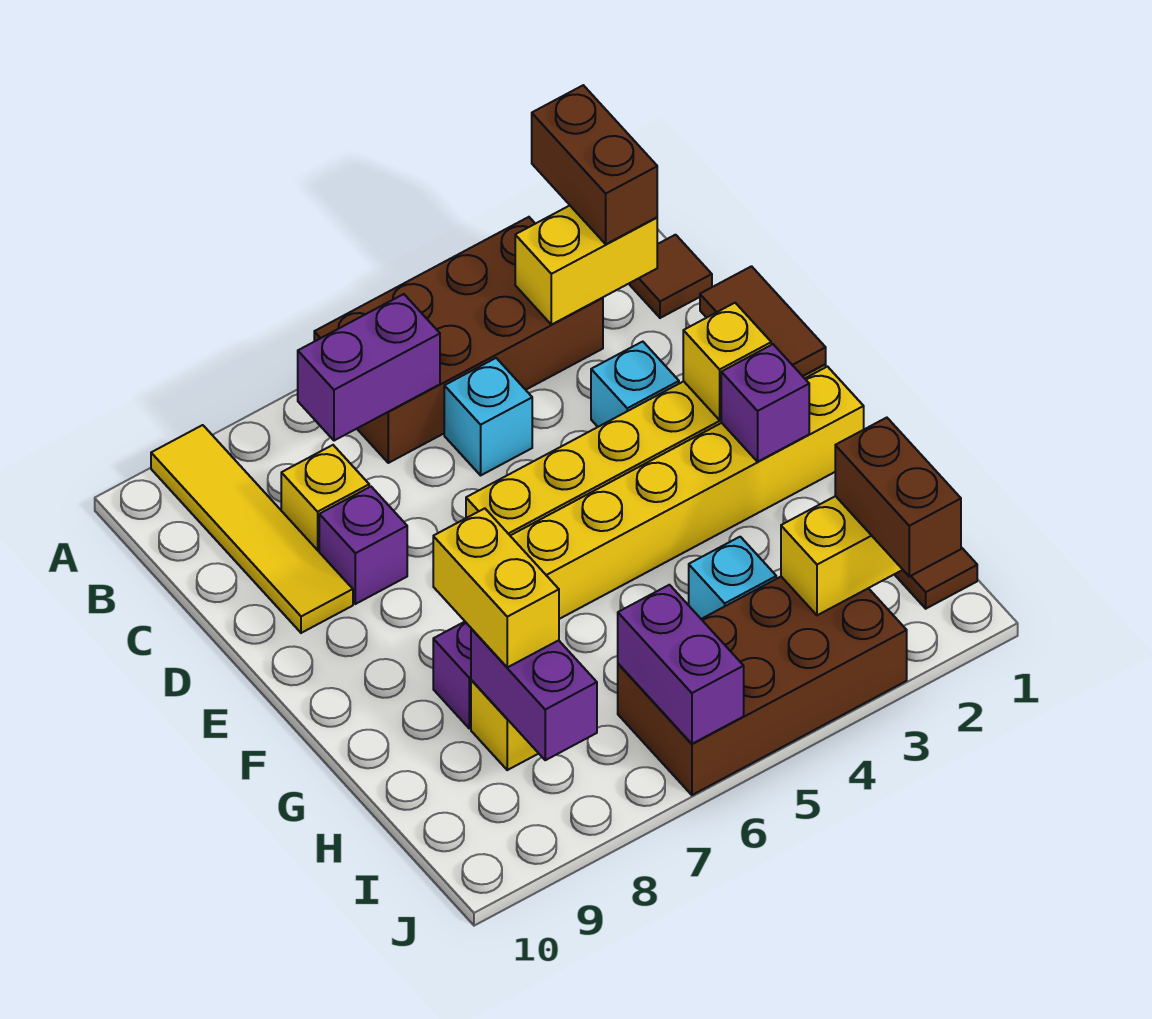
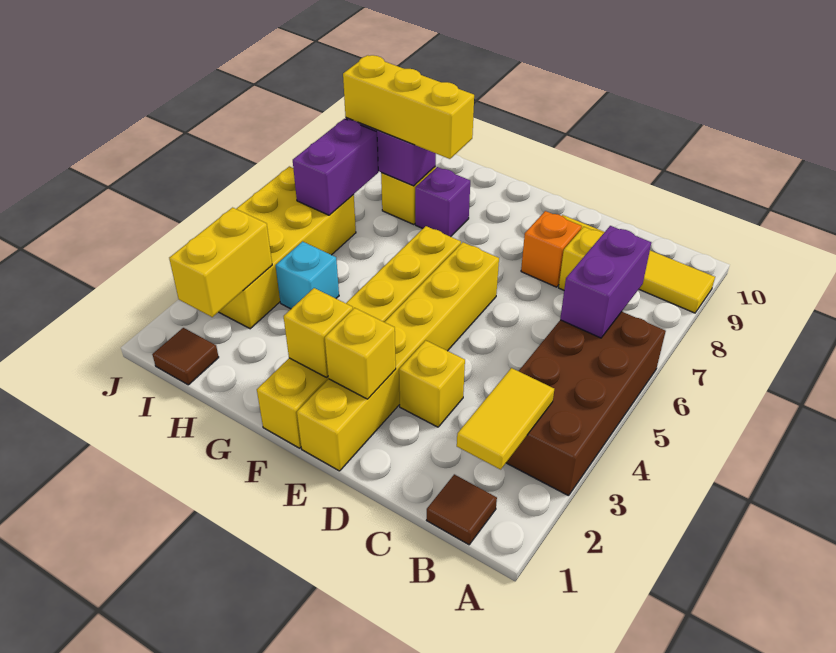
brown 1x2 brick [532,85,657,244] -> none
yellow 1x2 brick [515,206,657,325] -> yellow 1x2 tile [457,368,554,469]
cyan 1x1 brick [444,358,532,475] -> none
brown 1x2 tile [700,266,826,376] -> none
cyan 1x1 brick [591,342,679,427] -> yellow 1x1 brick [399,340,465,427]
purple 1x1 brick [319,487,407,604] -> orange 1x1 brick [521,211,582,287]
purple 1x1 brick [721,344,809,462] -> yellow 1x1 brick [284,288,353,377]
yellow 1x2 brick [433,508,559,667] -> yellow 1x3 brick [343,55,474,159]
brown 1x2 brick [835,418,961,577] -> none
brown 2x4 brick [618,577,907,795] -> yellow 2x4 brick [219,166,356,329]
purple 1x2 brick [618,585,744,744] -> purple 1x2 brick turned to [293,119,378,215]

